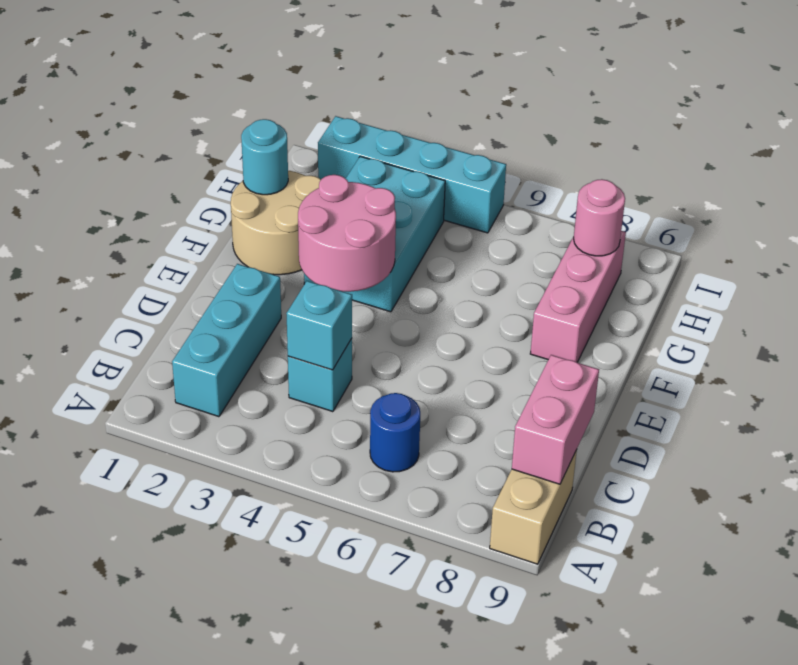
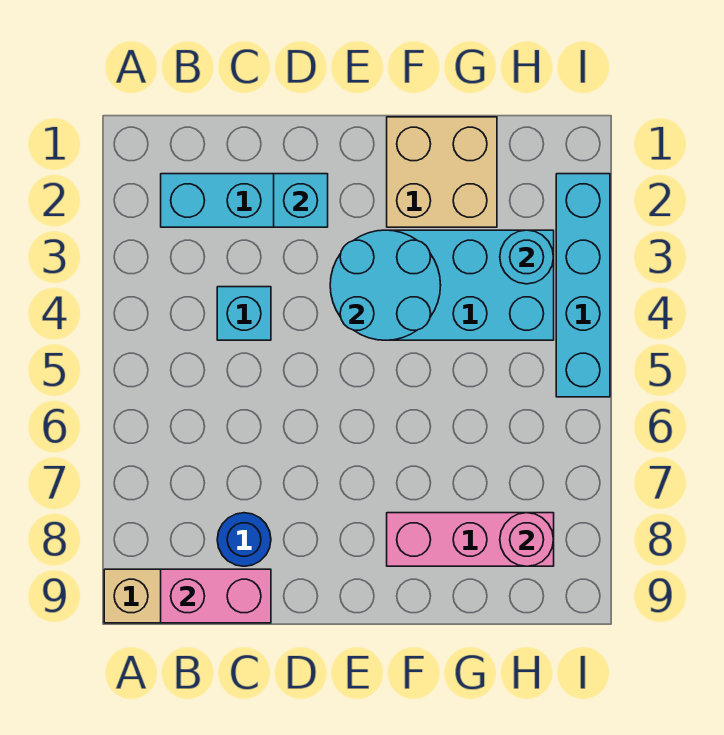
blue 1x1 round brick [370,393,420,472] -> blue 1x1 round brick moved to [217,513,271,566]
cyan 1x1 brick [286,281,352,370] -> cyan 1x1 brick moved to [274,174,328,227]
pink 2x2 round brick [298,175,396,292] -> cyan 2x2 round brick [330,230,441,340]
tan 2x2 round brick [231,171,321,275] -> tan 2x2 brick [387,117,497,227]
cyan 1x1 round brick [241,119,288,195] -> cyan 1x1 round brick moved to [500,230,554,284]

